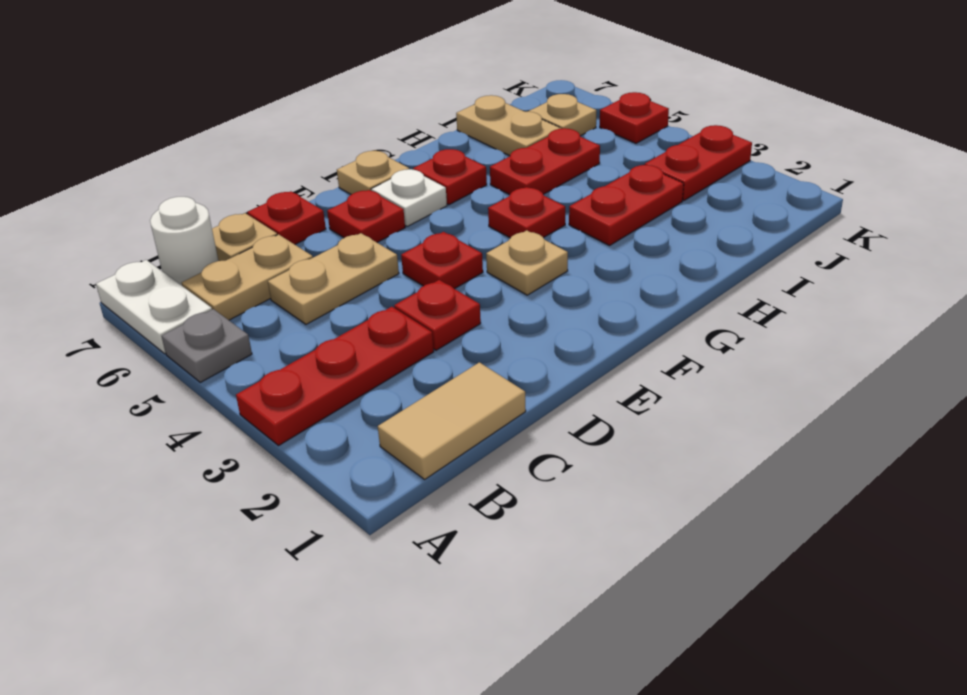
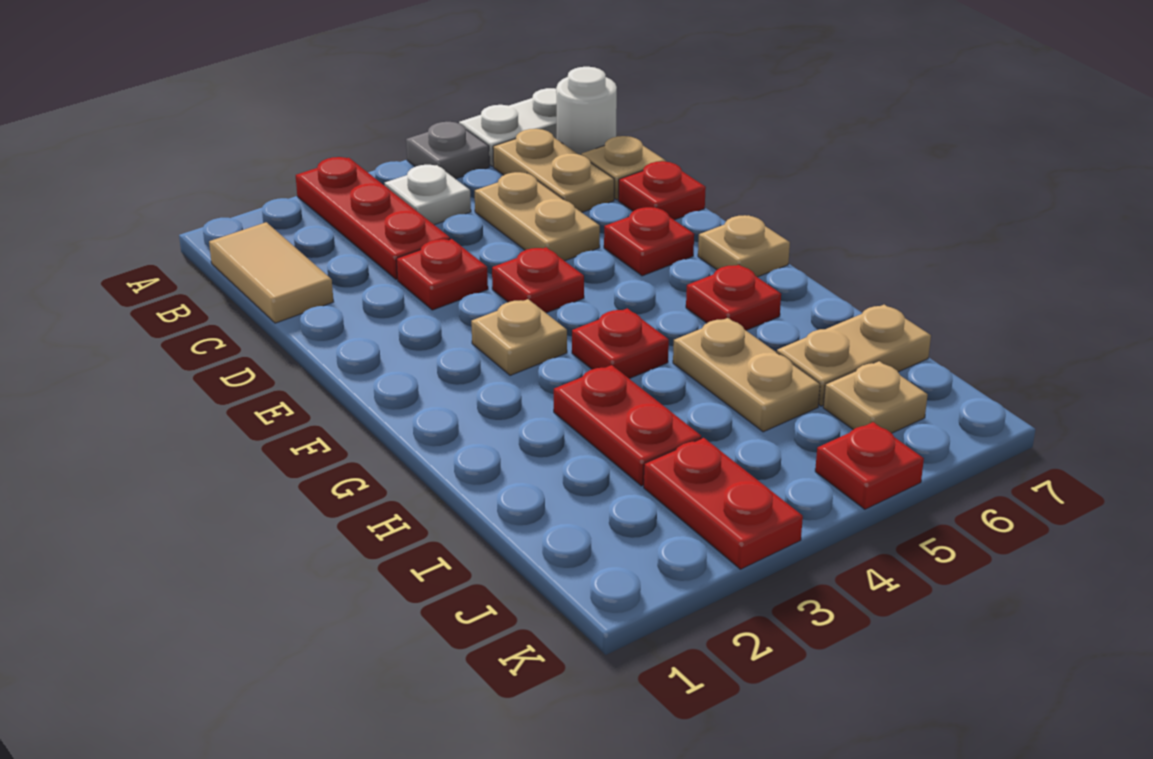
white 1x1 plate [371,169,447,226] -> white 1x1 plate moved to [384,165,471,225]
red 1x2 plate [490,128,600,195] -> tan 1x2 plate [673,318,820,432]

